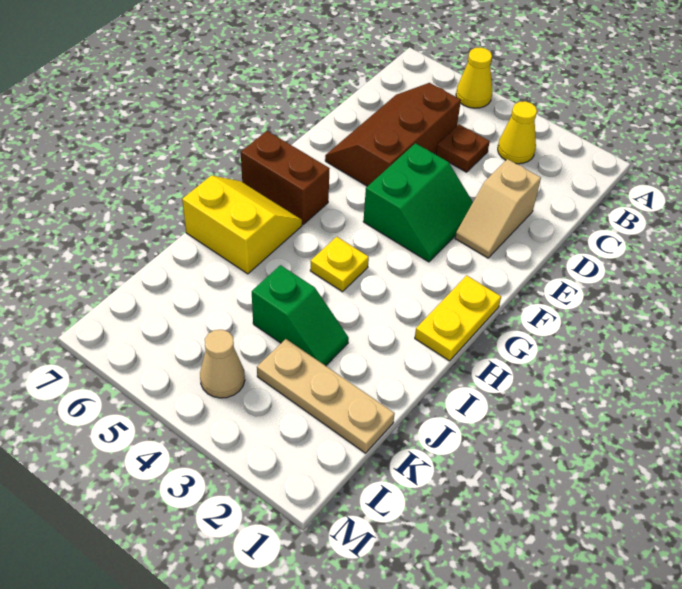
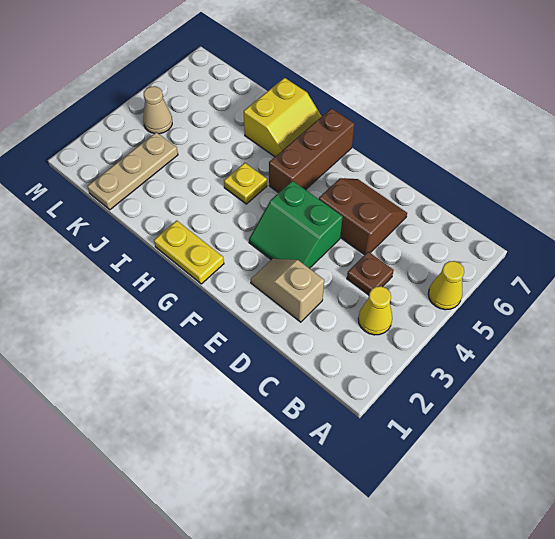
brown 2x3 slope [325,83,461,186] -> brown 2x2 slope [319,178,407,255]
brown 1x2 brick [241,131,330,224] -> brown 1x3 brick [269,108,354,193]
green 1x2 slope [252,265,349,366] -> none

